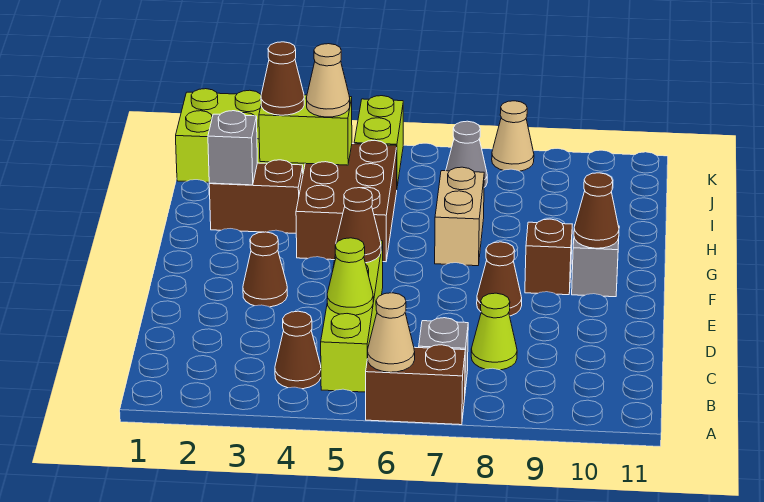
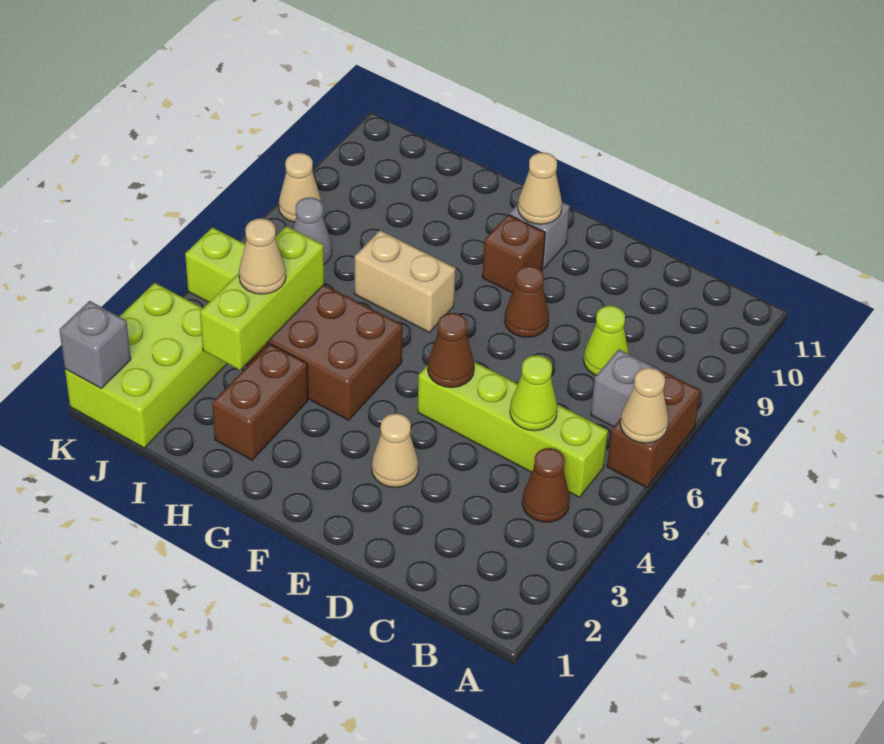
brown 1x1 cone [243,232,287,307] -> tan 1x1 cone [372,414,419,487]
brown 1x1 cone [574,173,619,248] -> tan 1x1 cone [518,153,562,224]
grey 1x1 brick [208,111,257,185] -> grey 1x1 brick moved to [59,301,131,388]
lime 1x2 brick [259,95,352,165] -> lime 1x3 brick [200,226,324,370]
brown 1x1 cone [261,42,304,115] -> none

